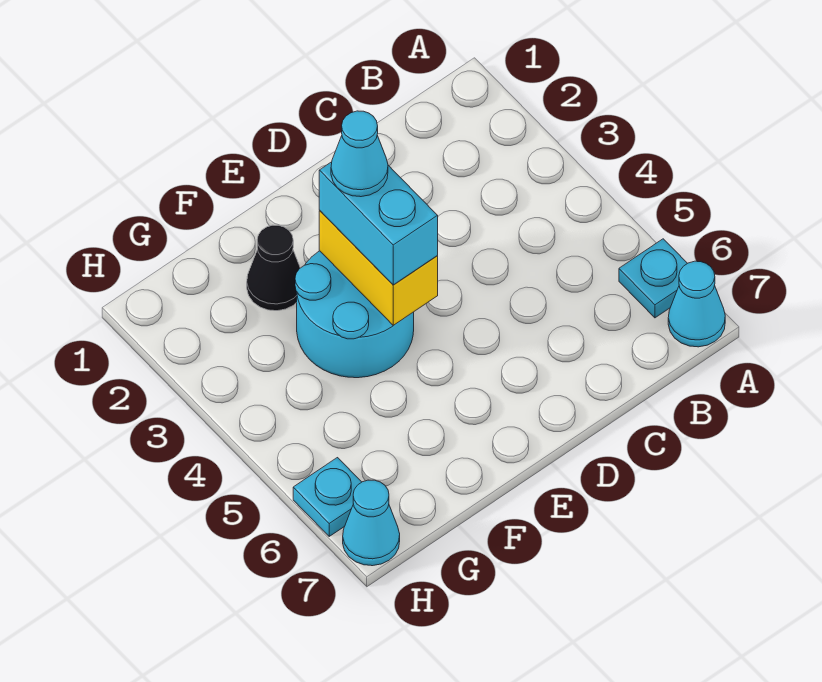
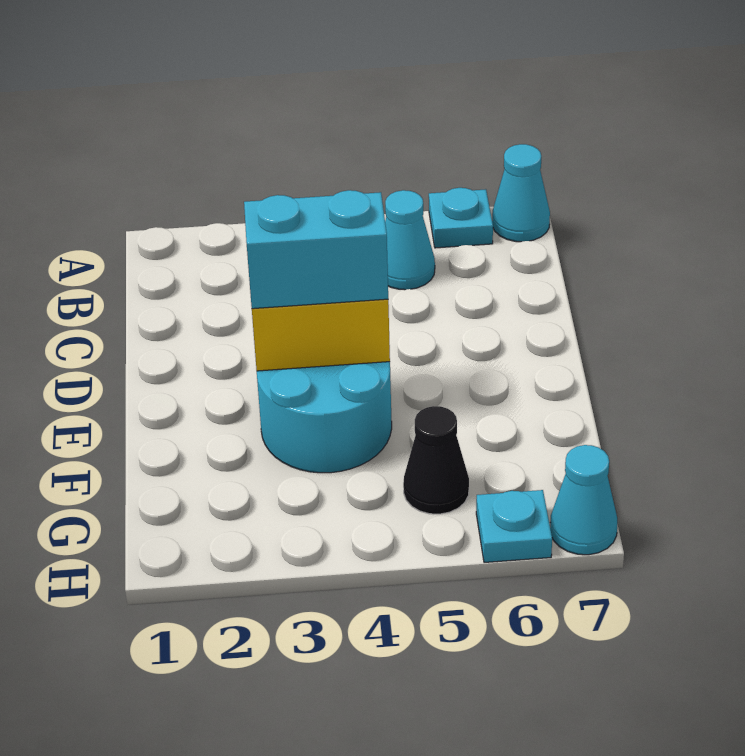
cyan 1x1 cone [331,111,388,197] -> cyan 1x1 cone moved to [385,190,435,290]
black 1x1 cone [247,225,300,311] -> black 1x1 cone moved to [403,406,469,514]

